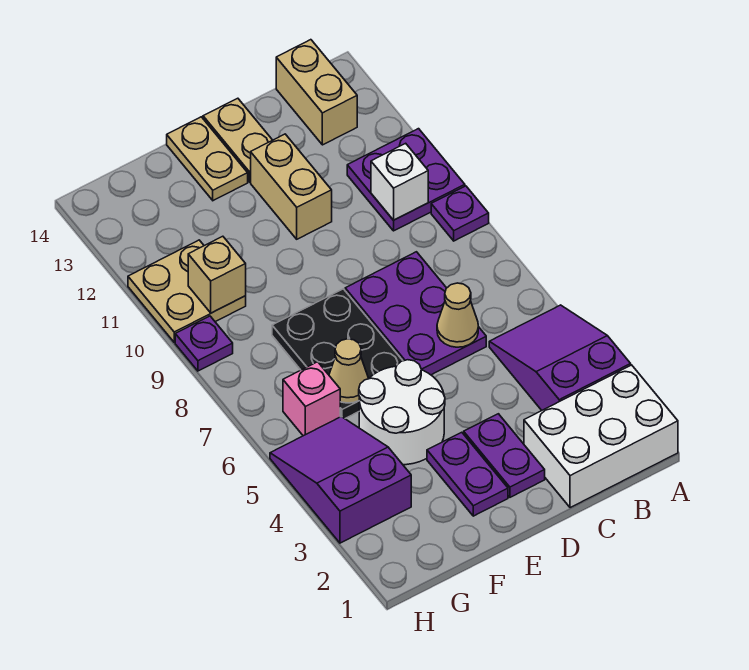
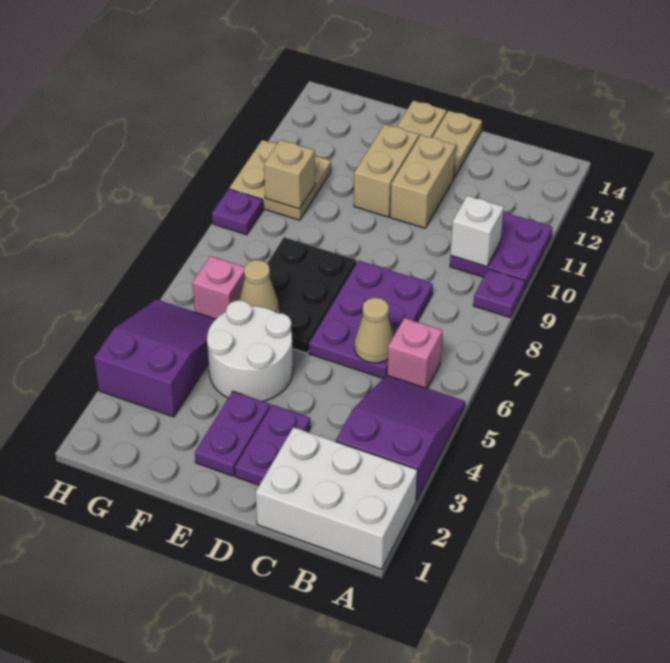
none -> pink 1x1 brick [387,318,442,388]
tan 1x2 brick [276,40,357,145] -> tan 1x2 brick moved to [354,124,419,217]

